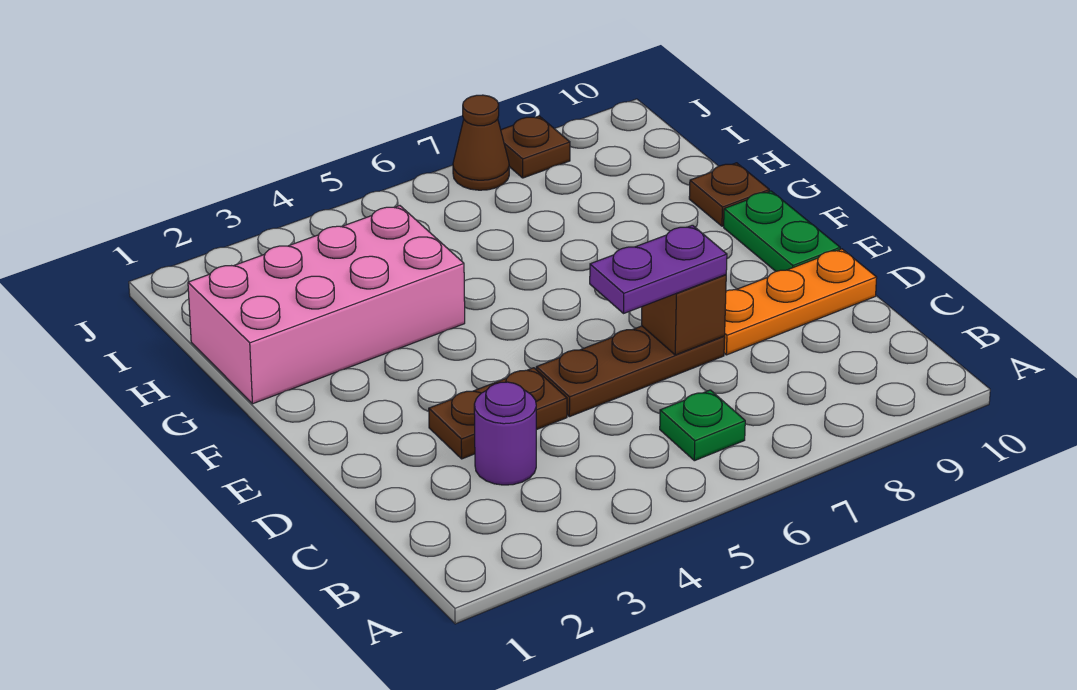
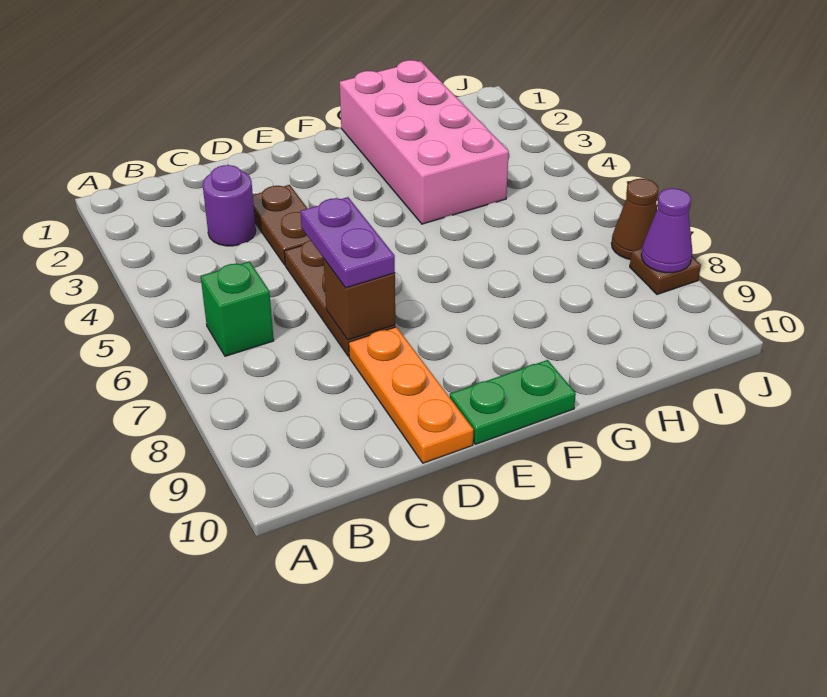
green 1x1 plate [660,390,745,461] -> green 1x1 brick [201,262,274,356]
brown 1x1 plate [689,163,769,226] -> none
none -> purple 1x1 cone [641,188,692,273]

